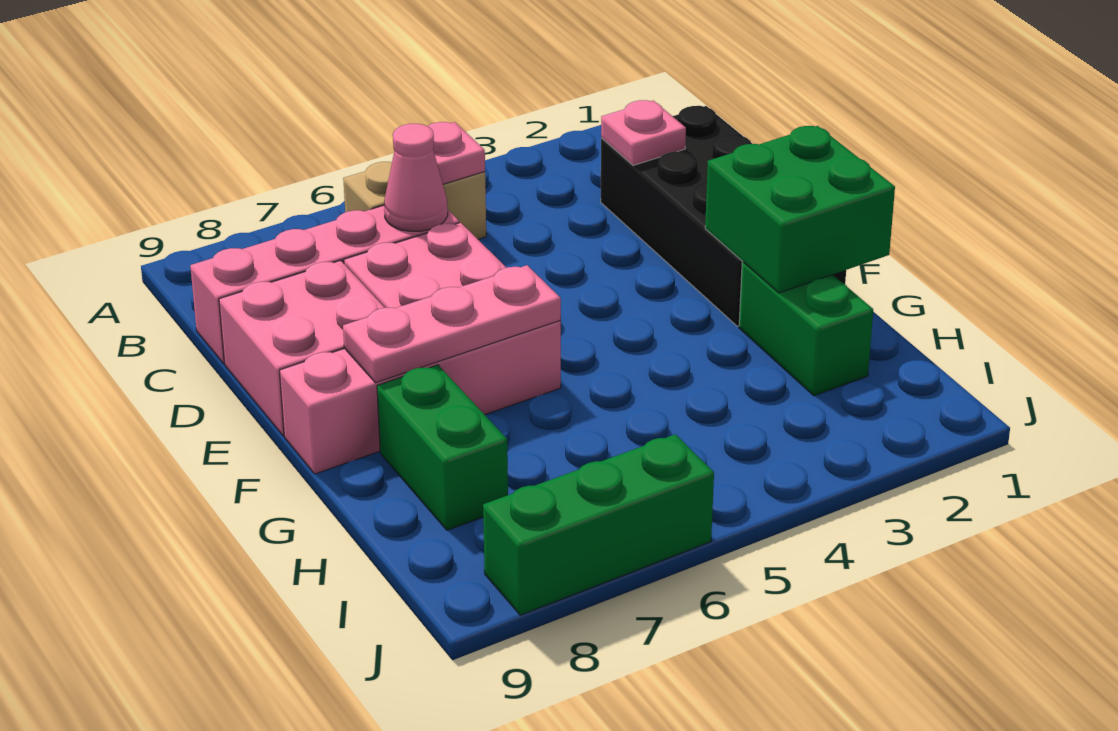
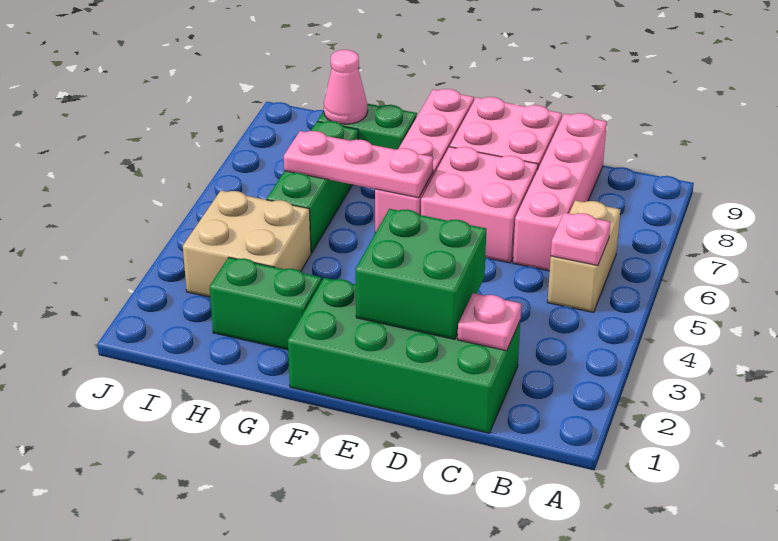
black 2x4 brick [601,106,846,326] -> green 2x4 brick [288,278,520,433]
pink 1x1 cone [384,124,448,231] -> pink 1x1 cone moved to [324,50,368,124]
green 2x2 brick [705,126,895,293] -> green 2x2 brick moved to [355,209,486,339]
pink 1x3 plate [343,265,561,383] -> pink 1x3 plate turned to [284,131,433,198]
none -> tan 2x2 brick [183,191,311,297]
green 1x3 brick [483,434,714,615] -> green 1x3 brick moved to [267,121,358,253]

